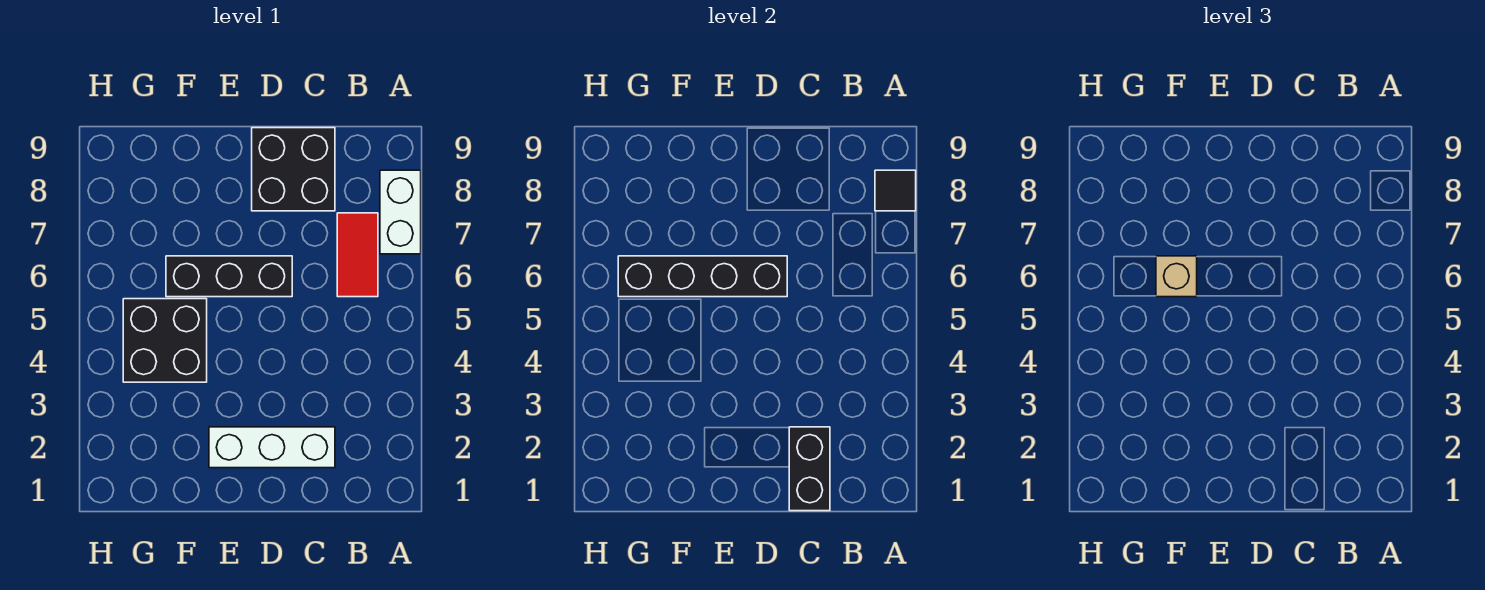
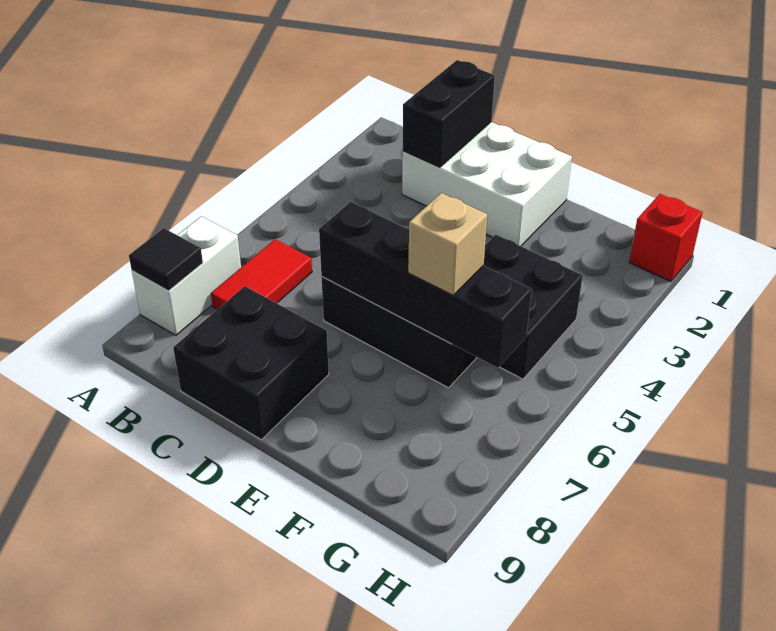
white 1x3 brick [209,427,335,468] -> white 2x3 brick [402,122,572,246]
none -> red 1x1 brick [629,194,703,282]

